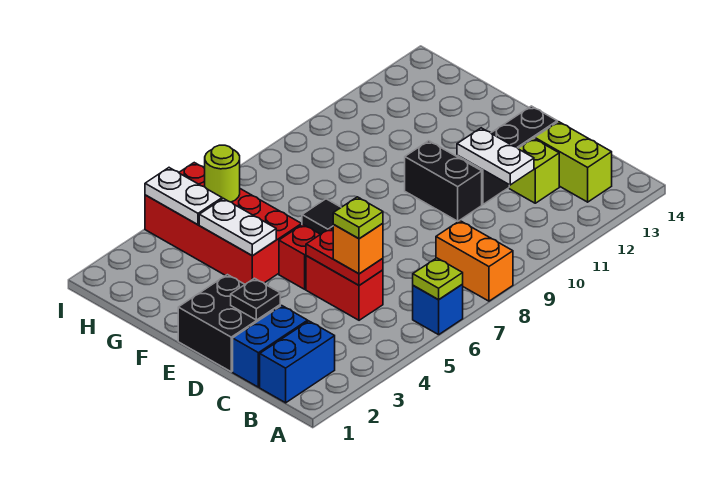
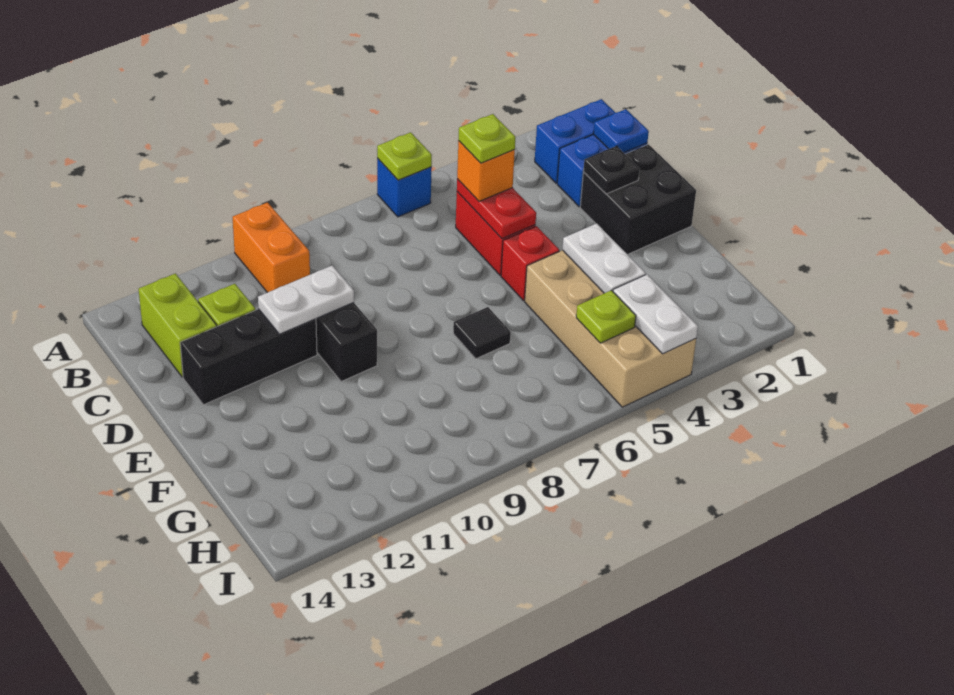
orange 1x2 brick [436,221,513,301] -> orange 1x2 brick moved to [233,203,310,293]
none -> blue 1x1 plate [593,109,649,153]
white 1x2 plate [457,128,534,185] -> white 1x2 plate turned to [258,266,354,334]
red 2x4 brick [145,163,302,284] -> tan 2x4 brick [525,250,696,407]
lime 1x1 round brick [205,145,240,202] -> lime 1x1 plate [576,290,636,343]

